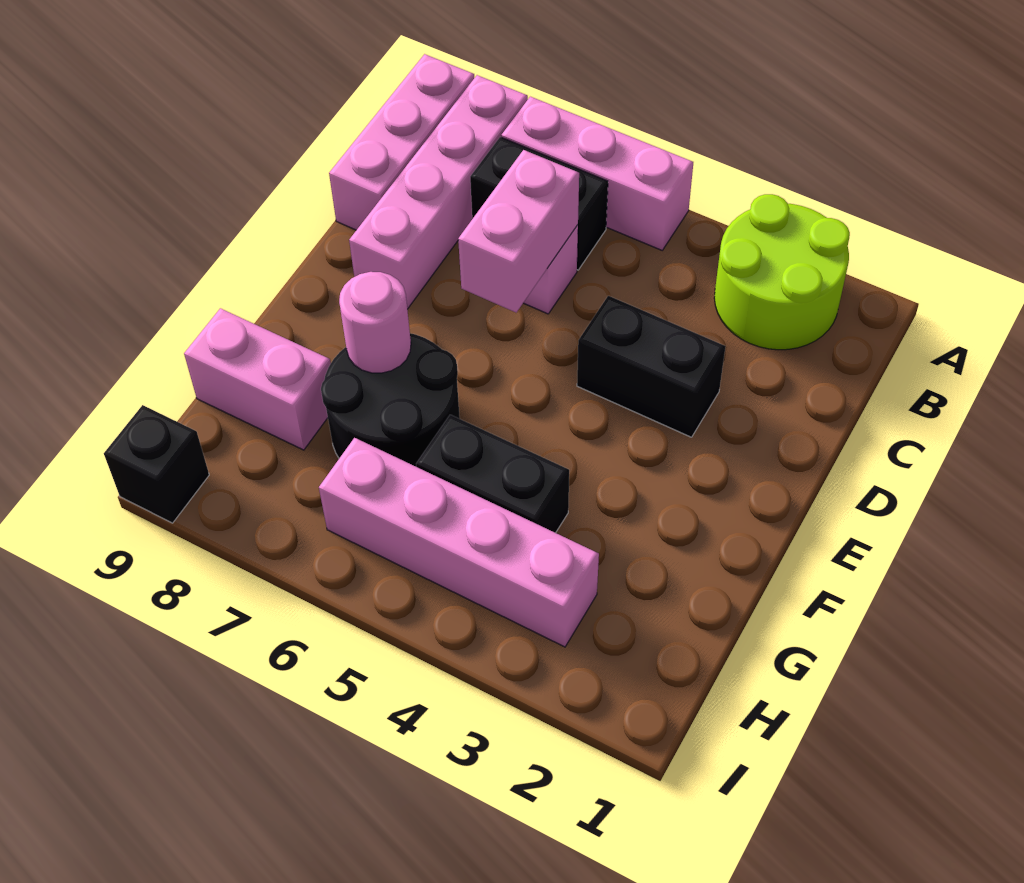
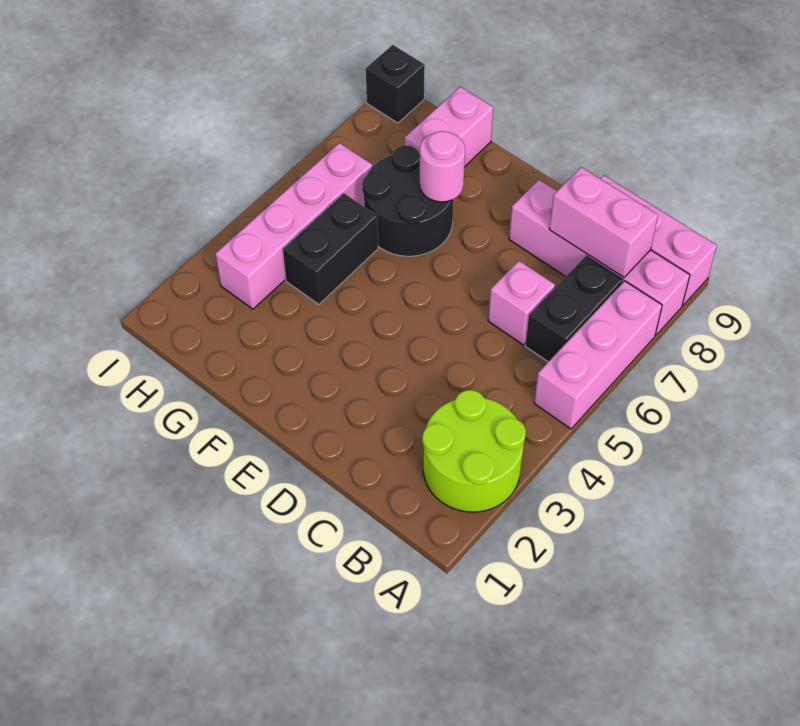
pink 1x2 brick [458,150,579,312] -> pink 1x2 brick moved to [549,167,658,277]
black 1x2 brick [577,296,726,437] -> none

